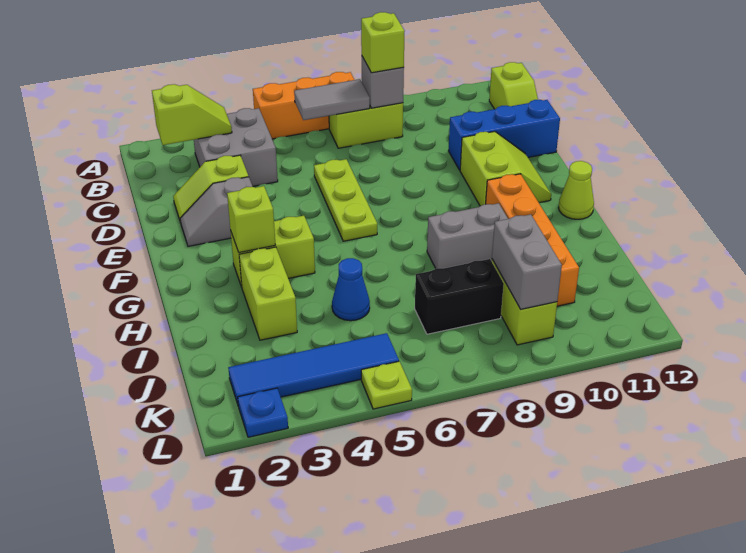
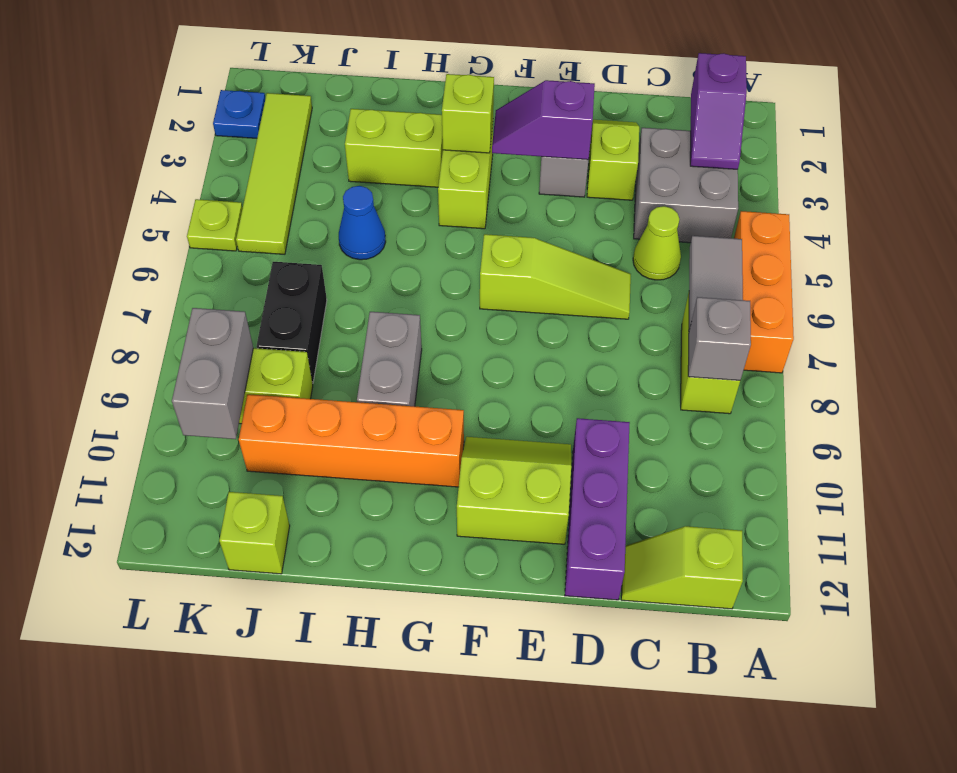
lime 1x2 slope [152,84,232,145] -> purple 1x2 slope [690,53,747,169]
lime 1x1 brick [361,12,405,73] -> lime 1x1 brick moved to [219,492,290,574]
lime 1x3 plate [314,159,377,241] -> lime 1x3 slope [480,234,631,319]
blue 1x3 brick [448,100,560,170] -> purple 1x3 brick [565,418,630,600]
none -> purple 1x2 slope [492,80,595,160]
lime 2x2 slope [460,131,551,206] -> lime 2x2 slope turned to [457,437,571,544]
lime 1x1 cone [558,161,594,219] -> lime 1x1 cone moved to [633,206,681,280]
grey 1x2 brick [492,214,562,309] -> grey 1x2 brick turned to [172,308,253,439]
blue 1x4 tile [228,333,399,404] -> lime 1x4 tile [236,93,312,254]

